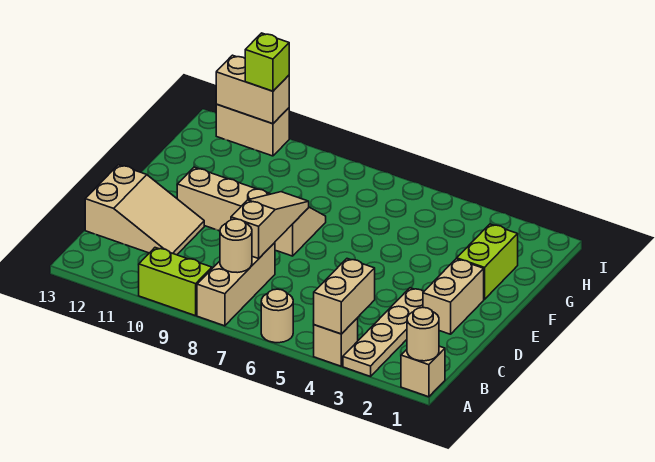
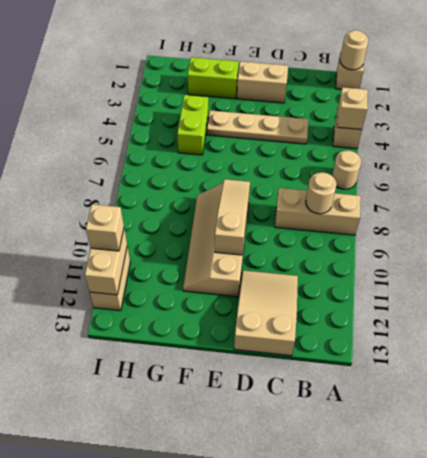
tan 1x4 plate [343,288,424,376] -> tan 1x4 plate moved to [207,110,309,144]
tan 1x2 brick [313,259,375,334] -> tan 1x1 brick [337,87,368,129]
lime 1x2 brick [139,248,212,316] -> lime 1x2 brick moved to [177,95,208,155]
tan 1x3 slope [231,192,309,258] -> tan 1x3 slope turned to [215,179,250,255]
lime 1x1 brick [245,33,289,91] -> tan 1x1 brick [86,204,124,251]

